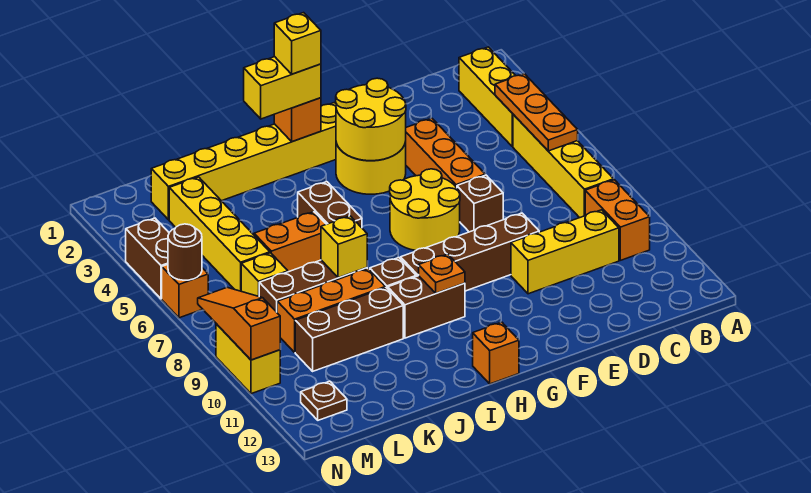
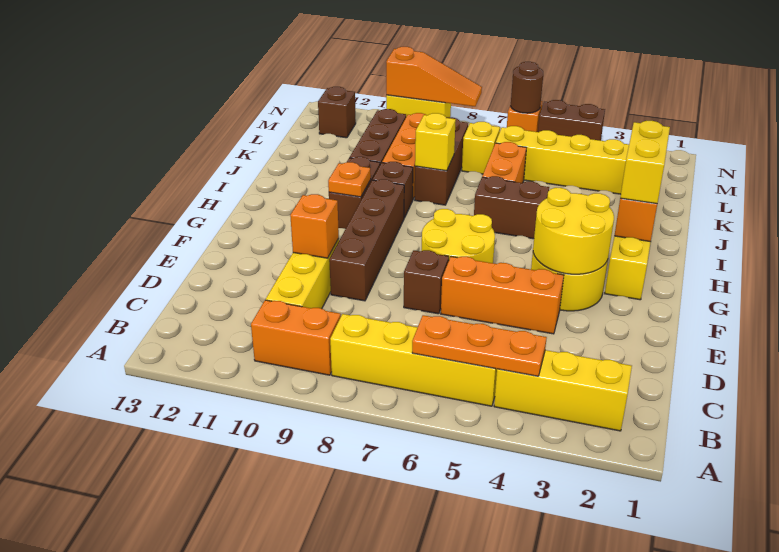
yellow 1x1 brick [274,13,321,74] -> none
orange 1x1 brick [473,322,519,384] -> orange 1x1 brick moved to [290,194,339,258]
brown 1x1 plate [301,381,347,420] -> brown 1x1 brick [318,87,356,138]

